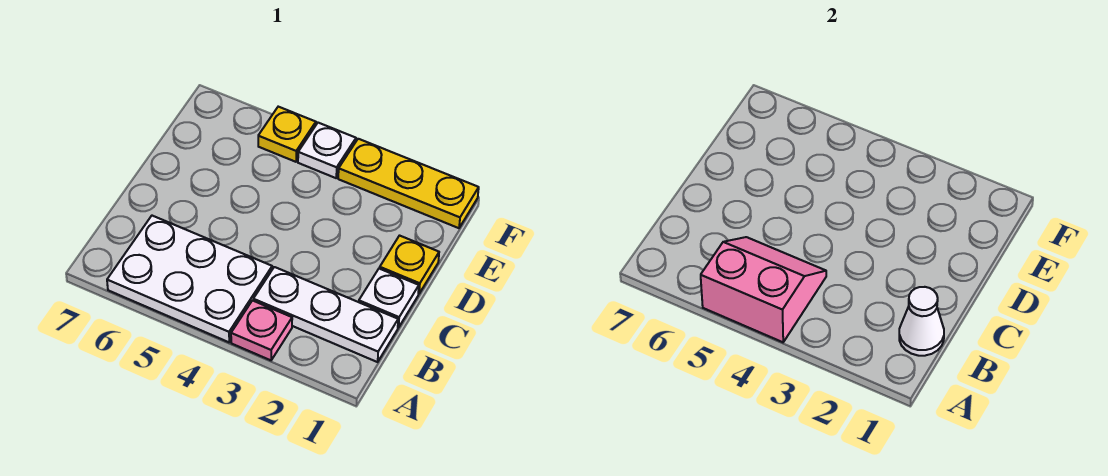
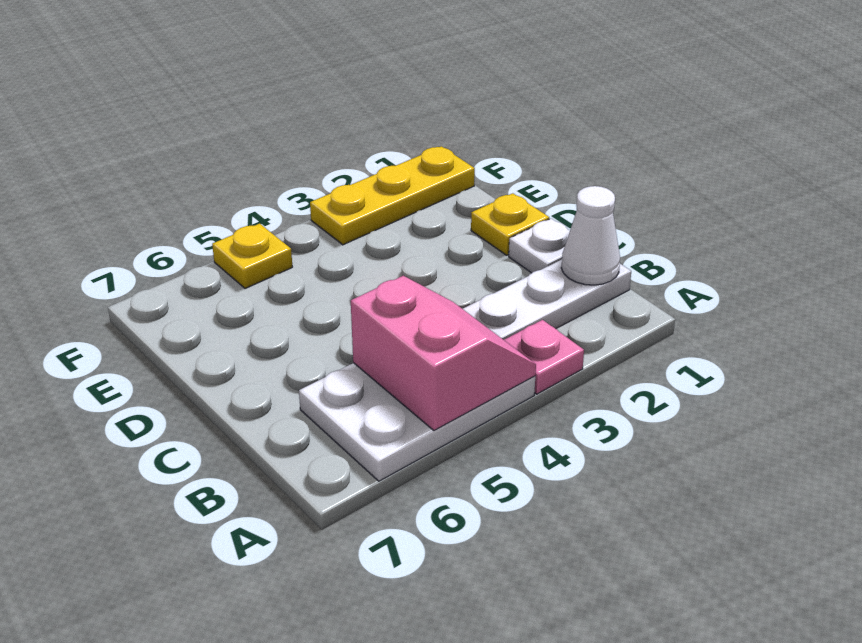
pink 2x2 slope [701,237,826,342] -> pink 2x2 slope turned to [351,276,536,431]
white 1x1 plate [298,123,356,178] -> none

